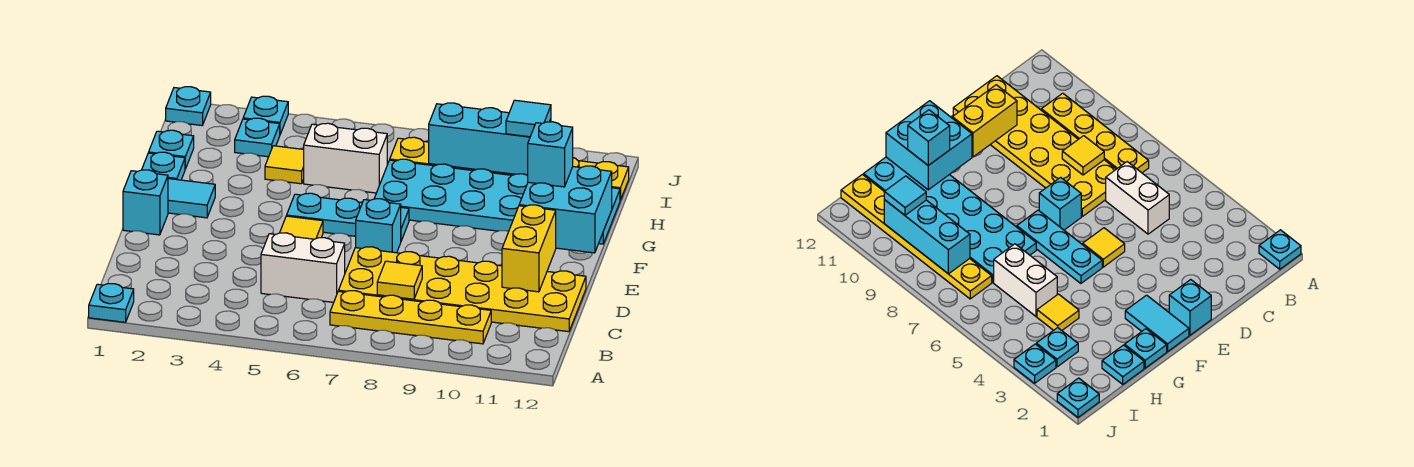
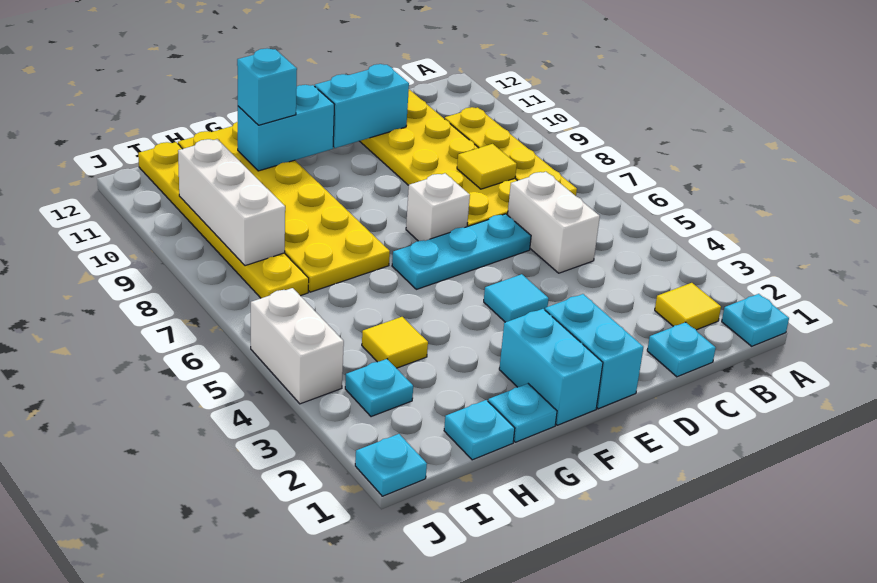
yellow 1x2 brick [502,205,556,292] -> cyan 1x2 brick [315,64,409,148]
cyan 1x1 brick [123,170,168,235] -> cyan 1x2 brick [545,294,643,409]
yellow 1x1 tile [280,216,323,239] -> yellow 1x1 tile moved to [655,283,721,330]
cyan 1x1 brick [356,199,401,253] -> white 1x1 brick [406,173,470,241]
cyan 1x2 tile [168,179,215,218] -> cyan 1x2 brick [499,309,603,425]
cyan 1x3 plate [287,193,409,241] -> cyan 1x3 plate turned to [392,214,531,289]
cyan 2x2 brick [519,166,612,253] -> cyan 1x2 brick [238,85,335,171]
cyan 2x6 plate [374,159,620,244] -> yellow 2x6 plate [178,122,390,292]
white 1x2 brick [304,123,387,193] -> white 1x2 brick moved to [251,288,344,404]
cyan 1x3 brick [429,103,551,175] -> white 1x3 brick [178,139,285,266]
cyan 1x1 tile [506,100,551,137] -> cyan 1x1 tile moved to [484,274,549,322]
cyan 1x1 plate [243,96,288,134] -> cyan 1x1 plate moved to [647,322,716,377]

